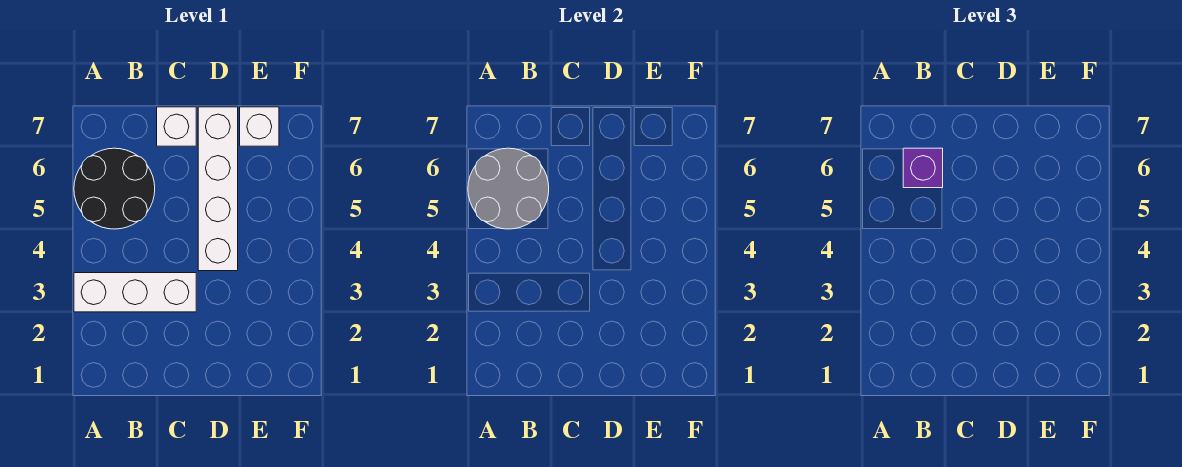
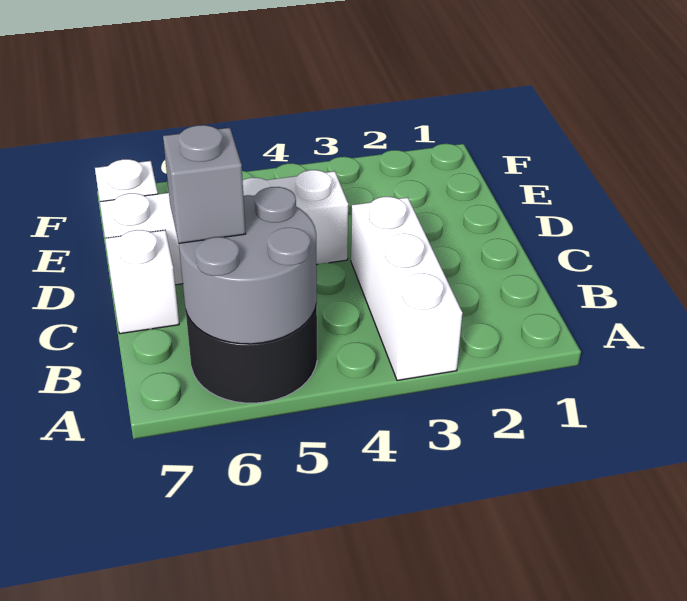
purple 1x1 brick [903,148,943,188] -> grey 1x1 brick [163,125,246,243]

